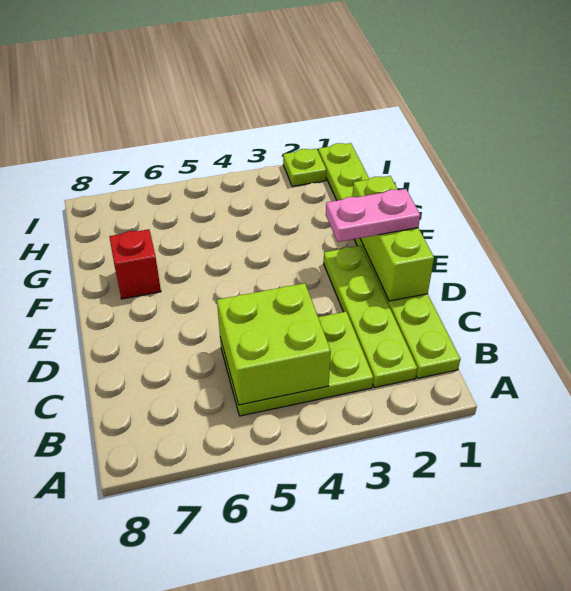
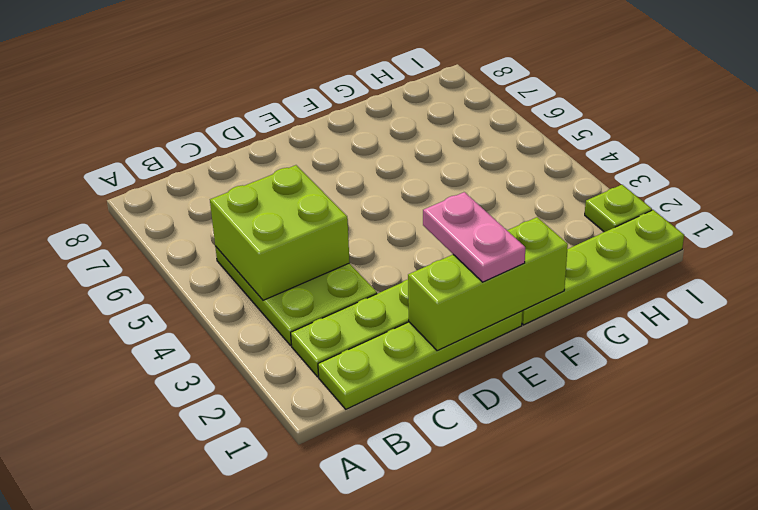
red 1x1 brick [109,229,161,299] -> none

